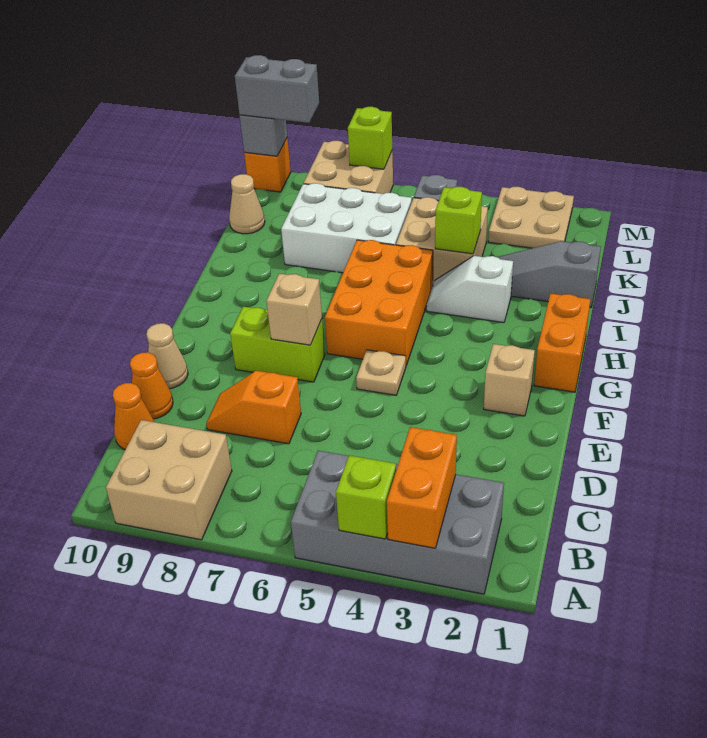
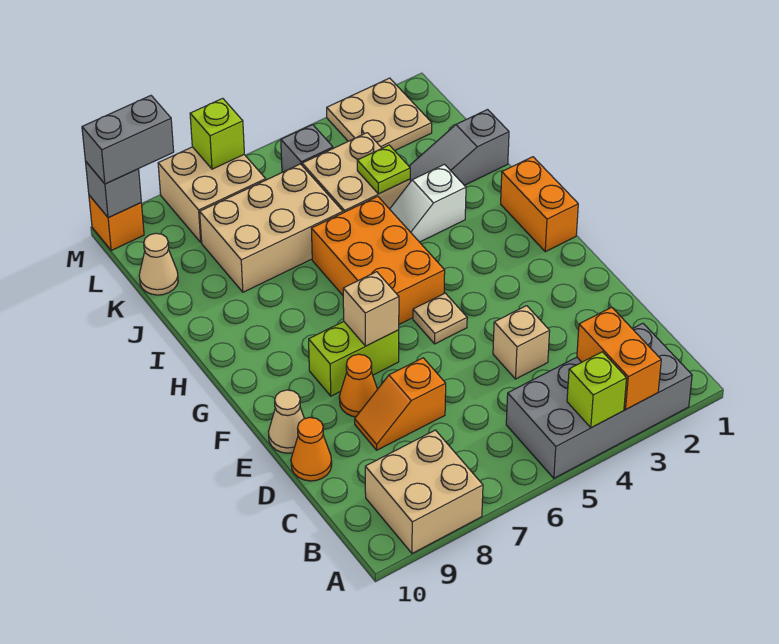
orange 1x1 cone [113,383,154,449] -> orange 1x1 cone moved to [339,354,377,417]
tan 1x1 brick [484,344,535,416] -> tan 1x1 brick moved to [493,306,550,379]
lime 1x1 brick [435,187,482,254] -> lime 1x1 plate [357,145,410,194]
white 2x3 brick [281,183,412,273] -> tan 2x3 brick [200,164,343,292]

